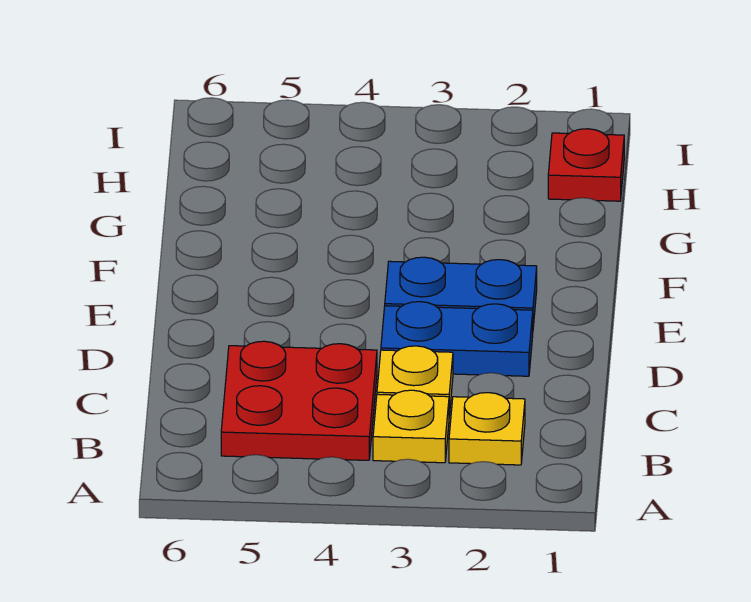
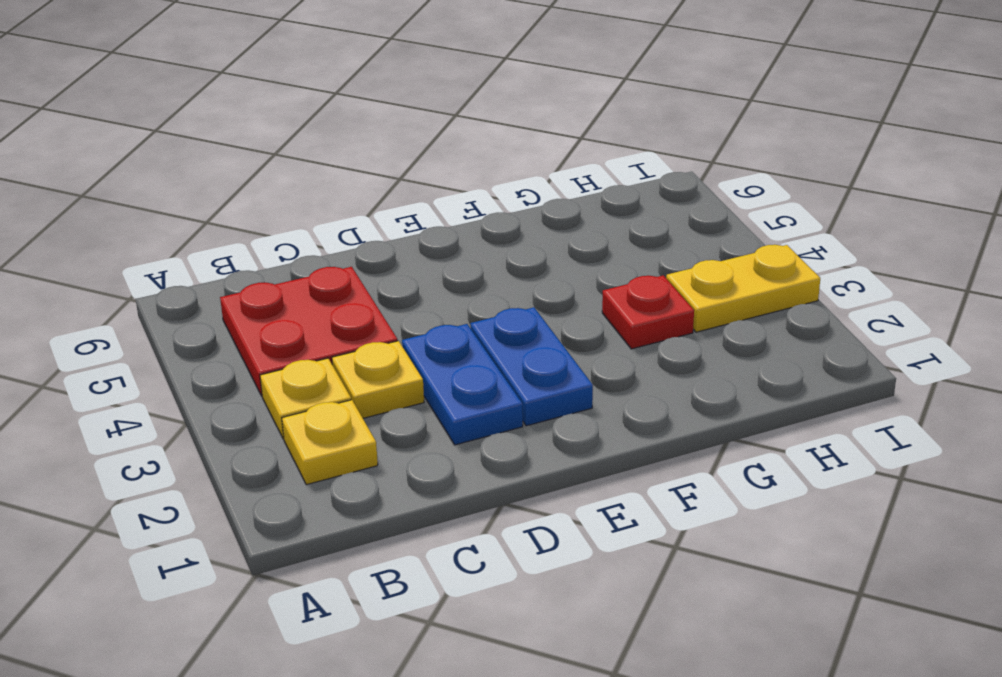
red 1x1 plate [548,129,624,201] -> red 1x1 plate moved to [602,275,694,349]
none -> yellow 1x2 plate [666,245,820,332]

